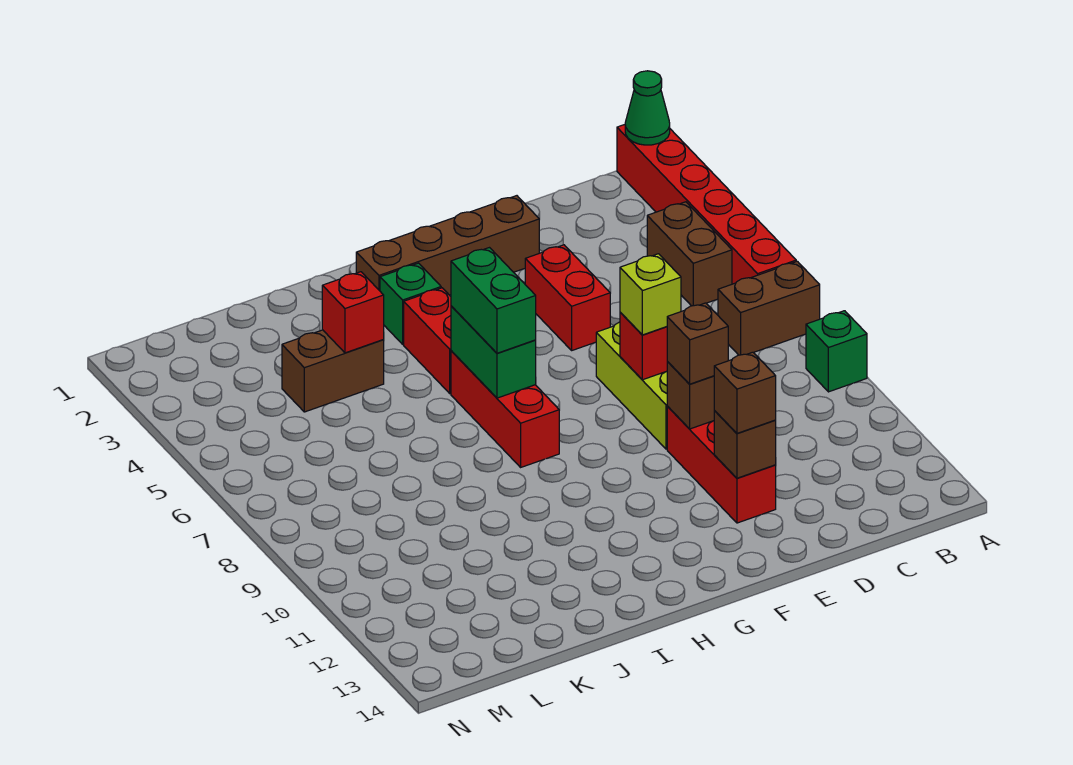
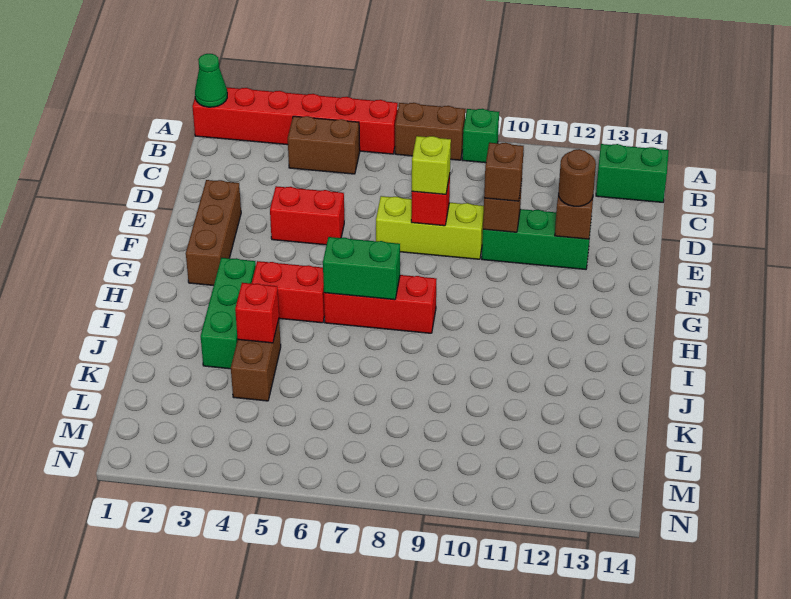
brown 1x2 brick [718,261,820,355] -> brown 1x2 brick turned to [395,103,465,160]
brown 1x4 brick [356,196,539,295] -> brown 1x3 brick [186,180,241,286]
red 1x3 brick [667,406,776,523] -> green 1x3 brick [482,209,591,269]
brown 1x1 brick [714,352,776,433] -> brown 1x1 round brick [558,149,596,206]
green 1x1 brick [380,263,441,344] -> green 1x3 brick [201,258,256,369]
green 1x2 brick [451,248,536,353] -> green 1x2 brick moved to [596,144,669,202]

